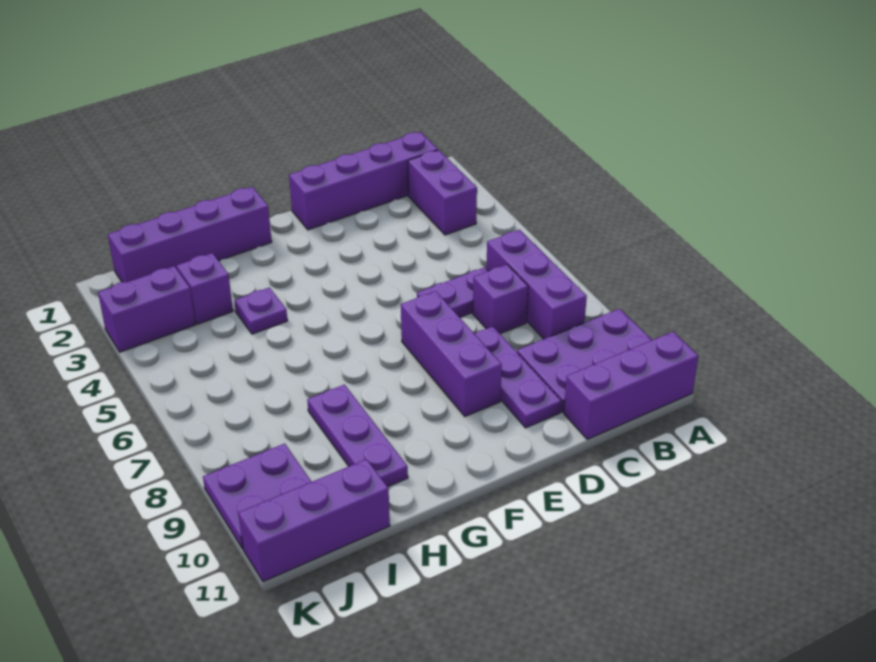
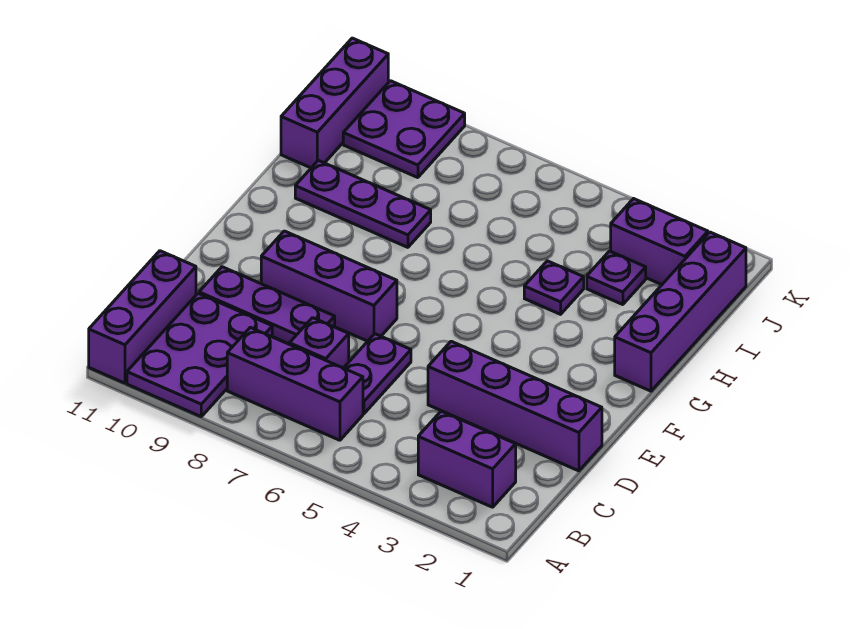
purple 1x4 brick [289,132,438,230] -> purple 1x4 brick turned to [428,341,602,471]
purple 1x1 brick [177,253,233,324] -> purple 1x1 plate [587,251,646,305]
purple 1x2 brick [98,266,195,352] -> purple 1x2 brick turned to [611,199,708,285]

